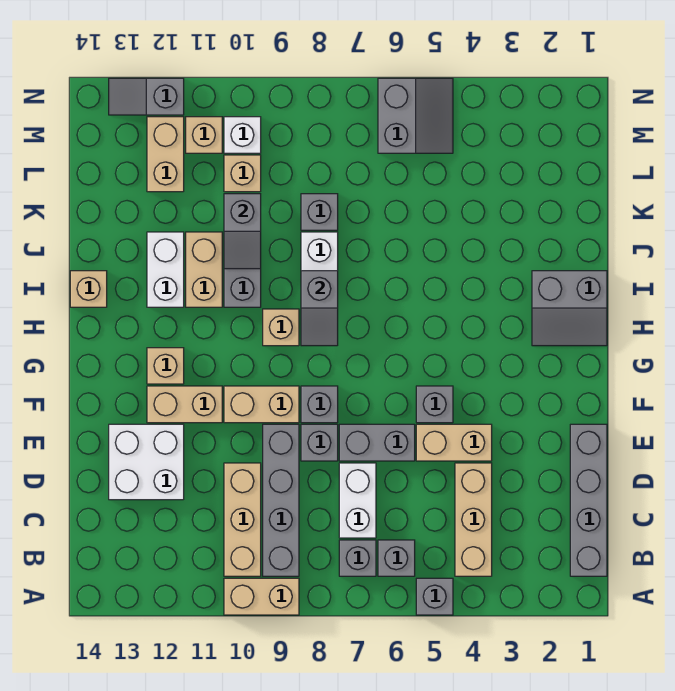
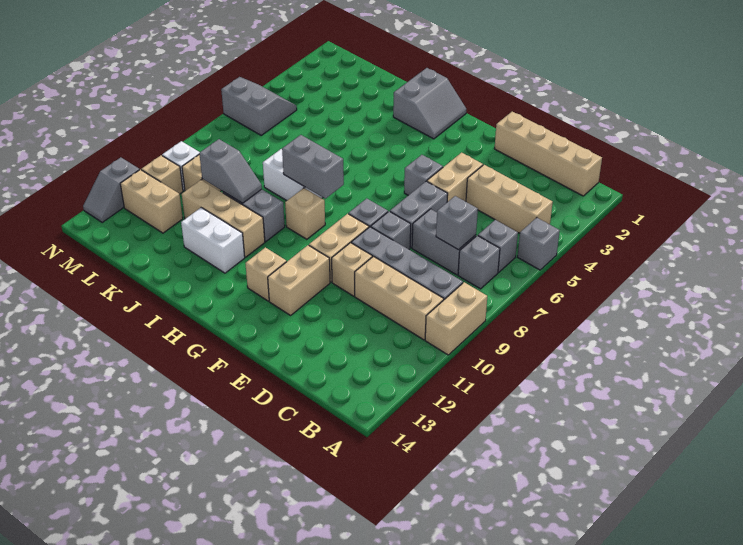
grey 1x4 brick [570,424,607,576] -> tan 1x4 brick [494,112,602,196]
white 1x2 brick [339,463,376,538] -> grey 1x2 brick [412,209,476,275]
white 2x2 brick [109,424,184,500] -> none
grey 1x2 slope [301,271,338,346] -> grey 1x2 brick [282,135,344,199]
tan 1x2 brick [186,232,222,307] -> tan 1x3 brick [182,180,265,257]
tan 1x1 brick [70,271,107,307] -> tan 1x1 brick moved to [332,243,372,296]
grey 1x1 brick [301,194,338,230] -> grey 1x1 brick moved to [436,196,478,250]

